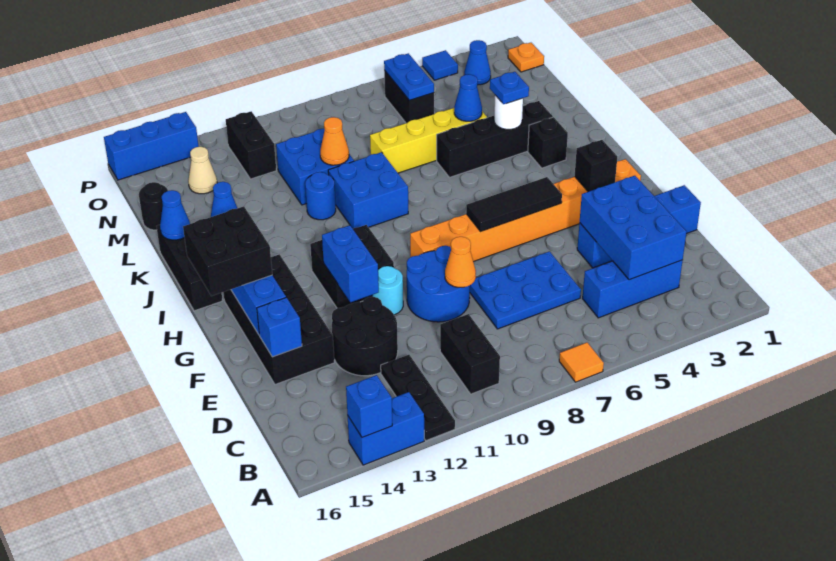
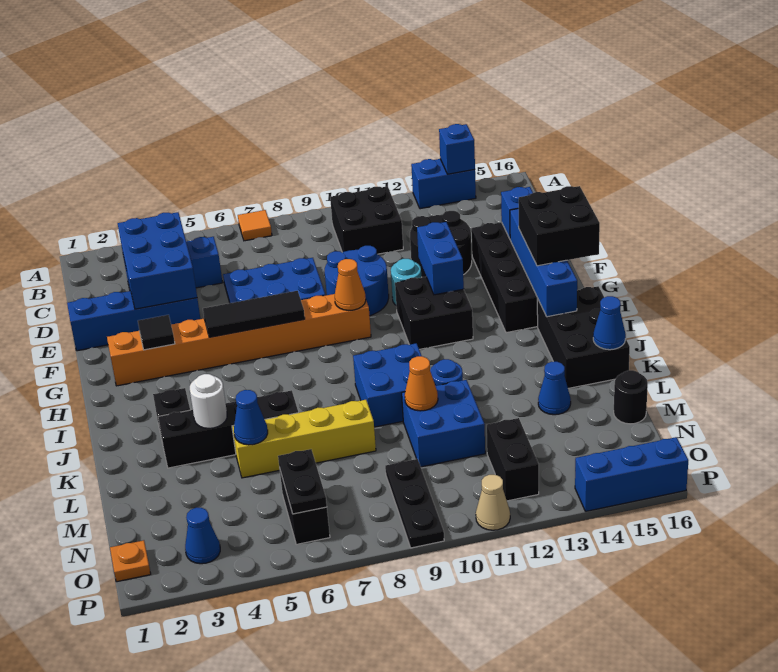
black 1x3 plate [381,355,455,441] -> black 1x3 plate moved to [385,459,444,548]
black 1x2 brick [440,314,500,394] -> black 2x2 brick [330,186,403,254]
orange 1x1 cone [445,237,476,287] -> orange 1x1 cone moved to [335,259,366,310]
black 1x1 brick [575,140,617,192] -> black 1x1 tile [138,315,175,350]
black 1x3 brick [156,225,223,311] -> black 2x3 brick [537,286,630,388]
blue 1x1 plate [490,72,529,104] -> none
blue 1x2 plate [384,53,434,100] -> black 1x2 plate [278,449,327,514]
tan 1x1 cone [188,147,217,194] -> tan 1x1 cone moved to [476,475,510,530]
blue 1x1 tile [422,50,458,80] -> none

